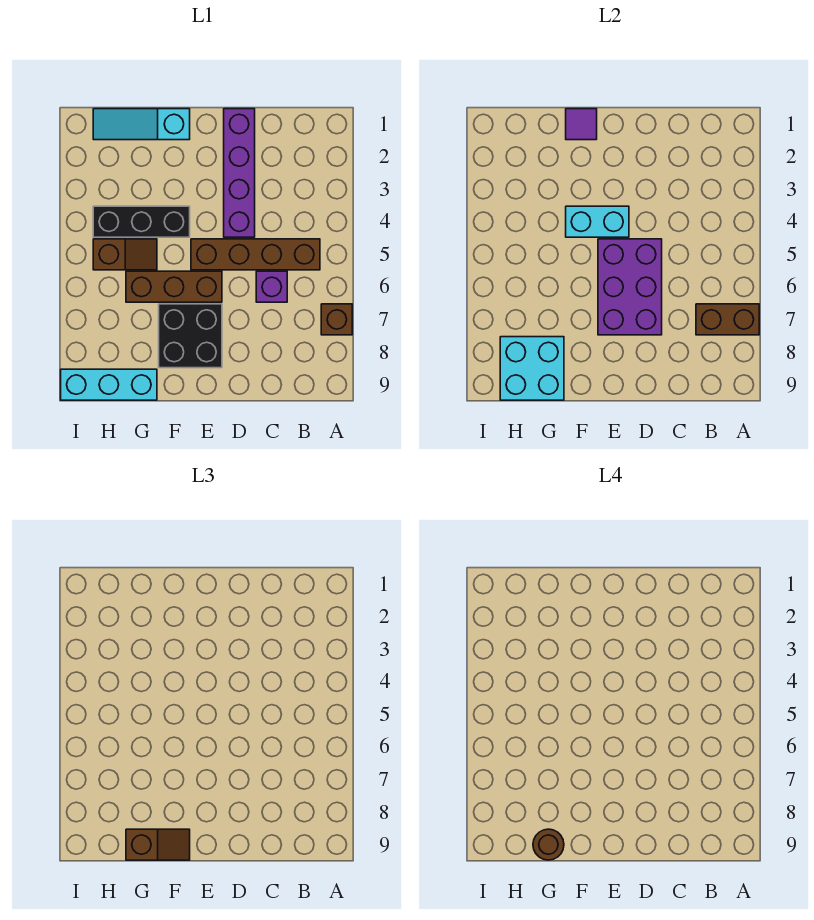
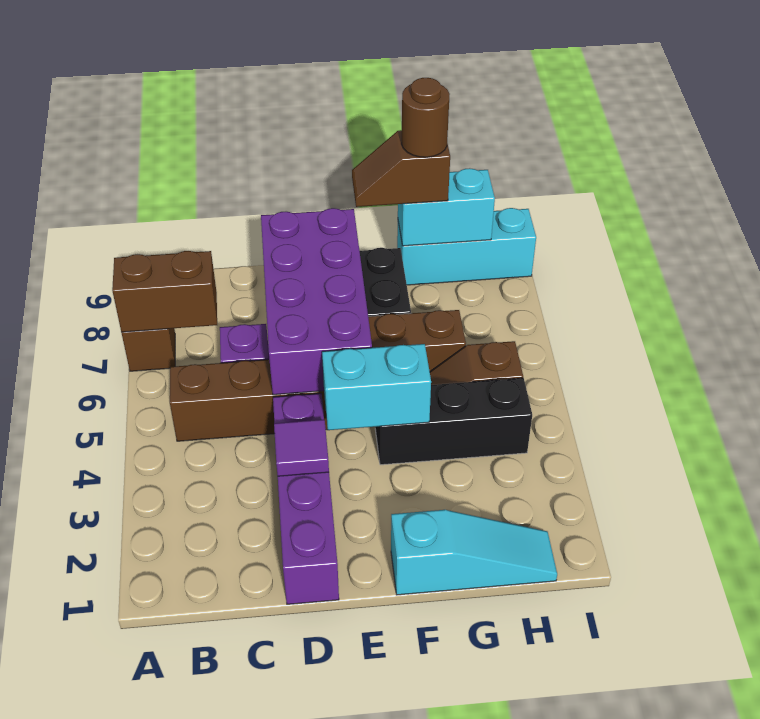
purple 2x3 brick [598,239,662,335] -> purple 2x4 brick [261,208,372,395]
purple 1x1 tile [566,109,597,140] -> purple 1x1 tile moved to [274,420,329,476]
cyan 2x2 brick [500,337,564,400] -> cyan 1x2 brick [398,168,495,246]

